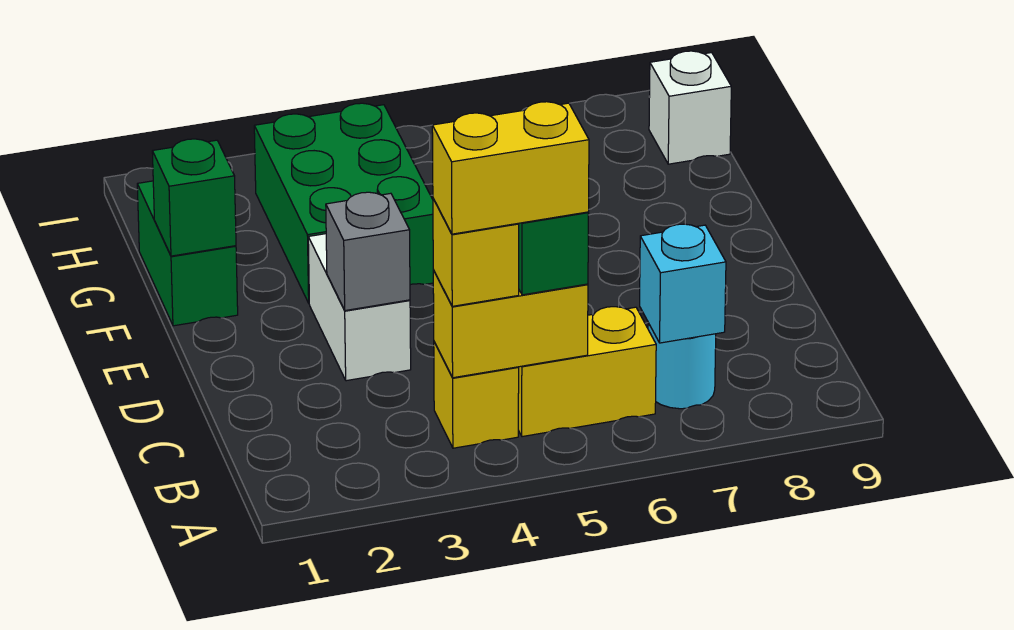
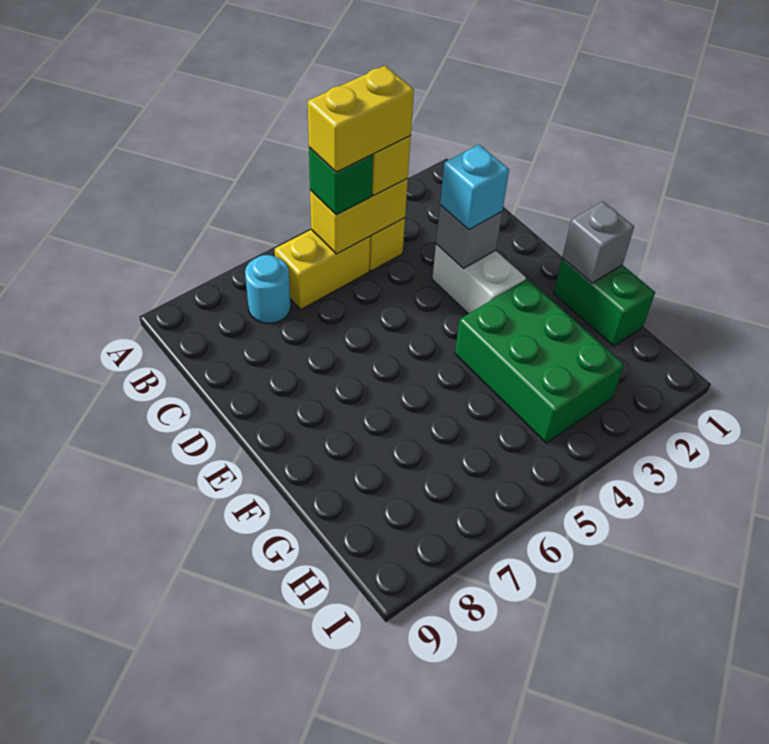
cyan 1x1 brick [640,224,726,343] -> cyan 1x1 brick moved to [440,145,509,230]
green 1x1 brick [152,139,236,256] -> grey 1x1 brick [562,201,634,283]
white 1x1 brick [649,51,731,164] -> none

